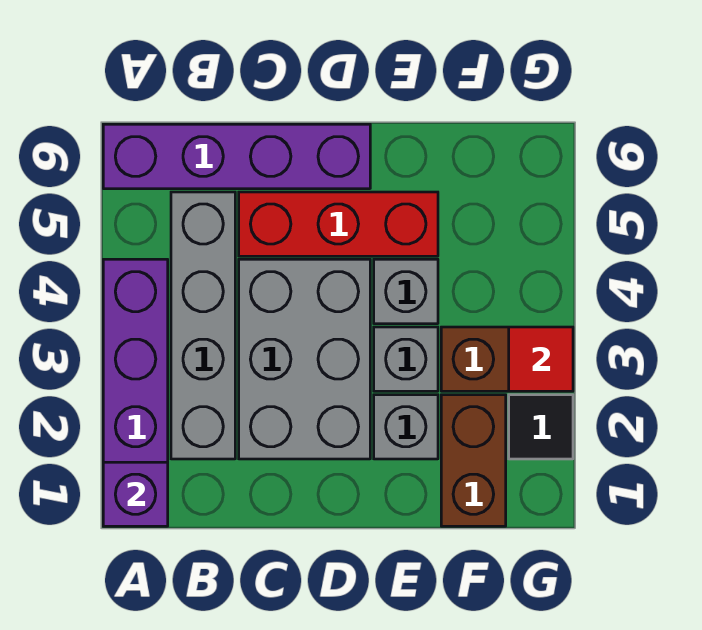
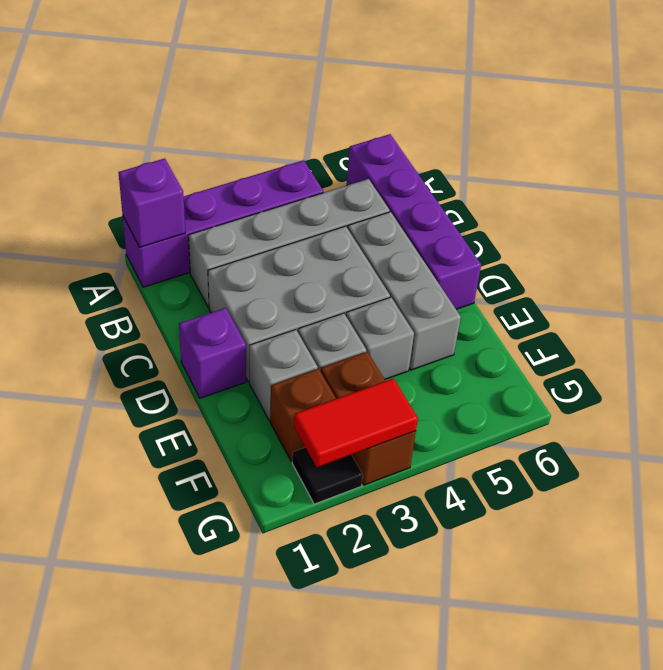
red 1x3 brick [239,192,438,256] -> grey 1x3 brick [348,212,461,370]
none -> purple 1x1 brick [179,308,246,398]
brown 1x2 brick [441,395,506,526] -> brown 1x1 brick [270,369,336,462]
red 1x1 tile [509,327,573,391] -> red 1x2 tile [294,378,418,467]

